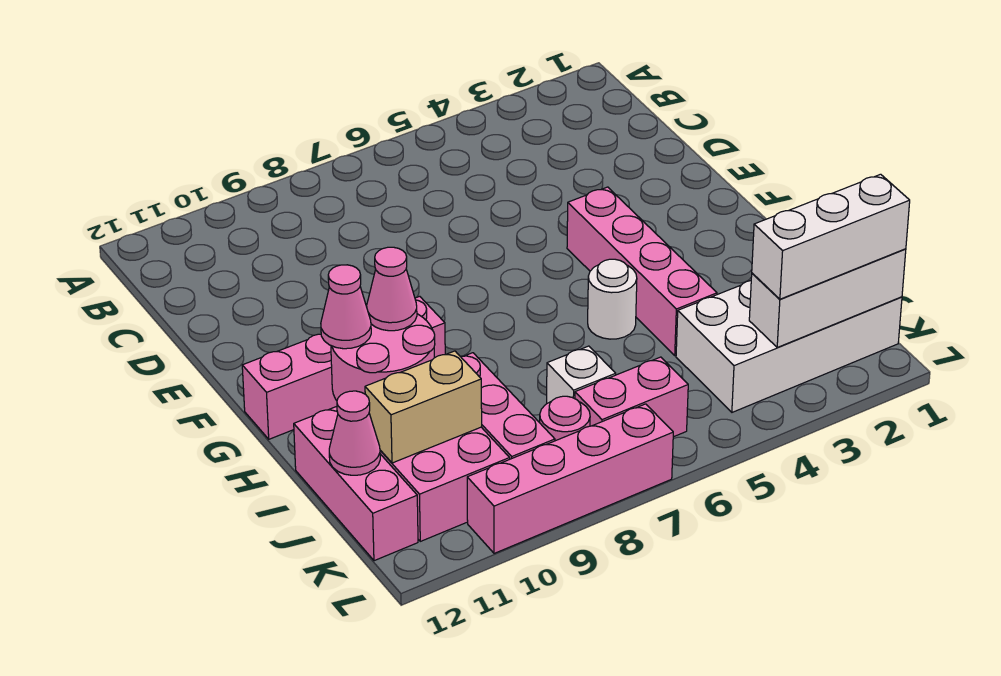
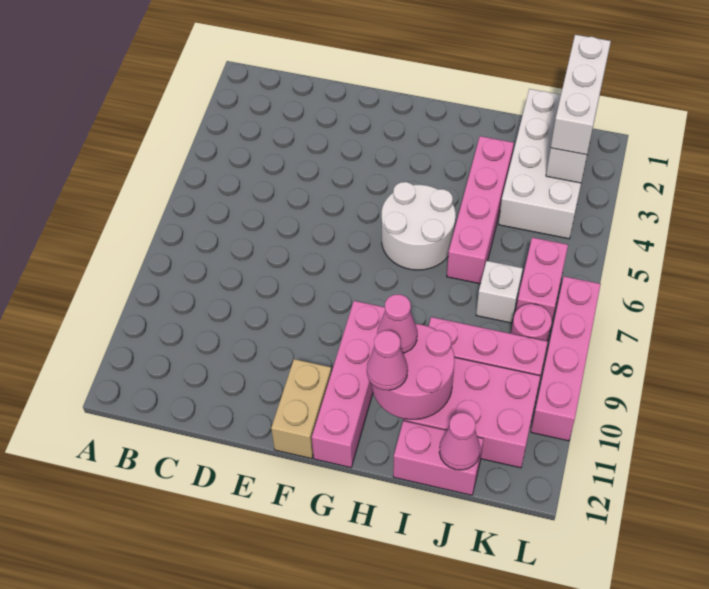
pink 1x4 brick [567,187,717,356] -> pink 1x4 brick turned to [447,136,514,284]
white 1x1 round brick [588,259,637,339] -> white 2x2 round brick [382,182,456,270]
pink 1x3 brick [294,407,418,561] -> pink 1x2 brick [393,421,483,495]
tan 1x2 brick [365,351,482,463] -> tan 1x2 brick moved to [271,359,332,459]

